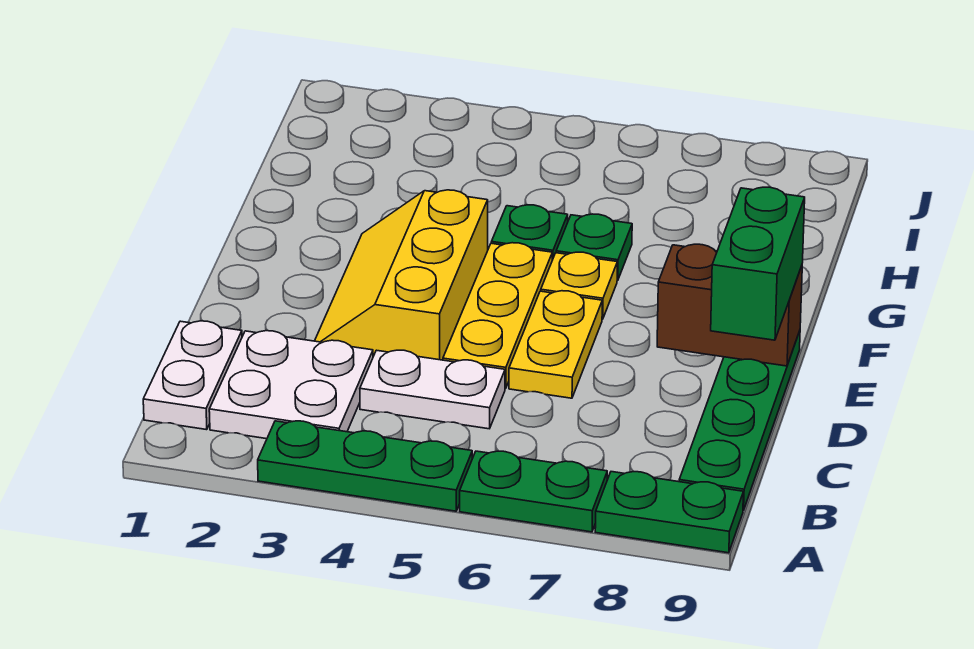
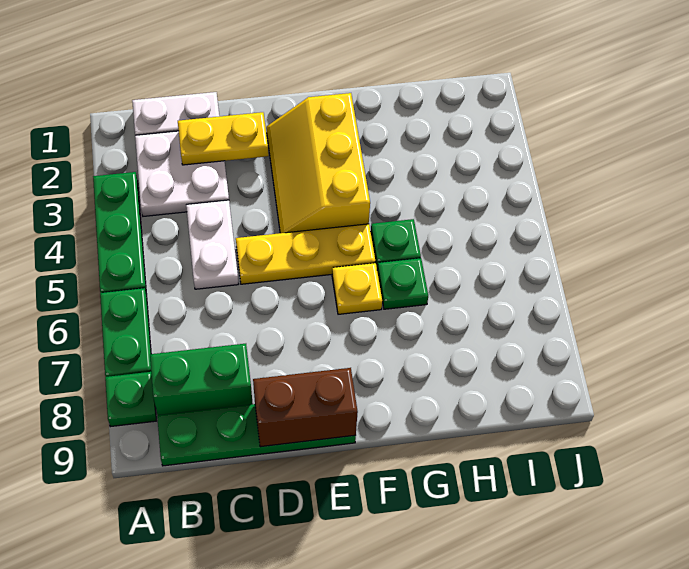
green 1x2 plate [595,472,743,553] -> green 1x1 plate [105,372,156,427]
yellow 2x3 slope [315,190,488,360] -> yellow 2x3 slope turned to [266,93,370,233]
yellow 1x2 plate [509,291,602,398] -> yellow 1x2 plate moved to [178,112,269,165]
green 1x2 brick [711,187,805,340] -> green 1x2 brick moved to [150,344,253,415]
brown 1x2 brick [657,244,802,366] -> brown 1x2 brick turned to [253,368,358,447]

